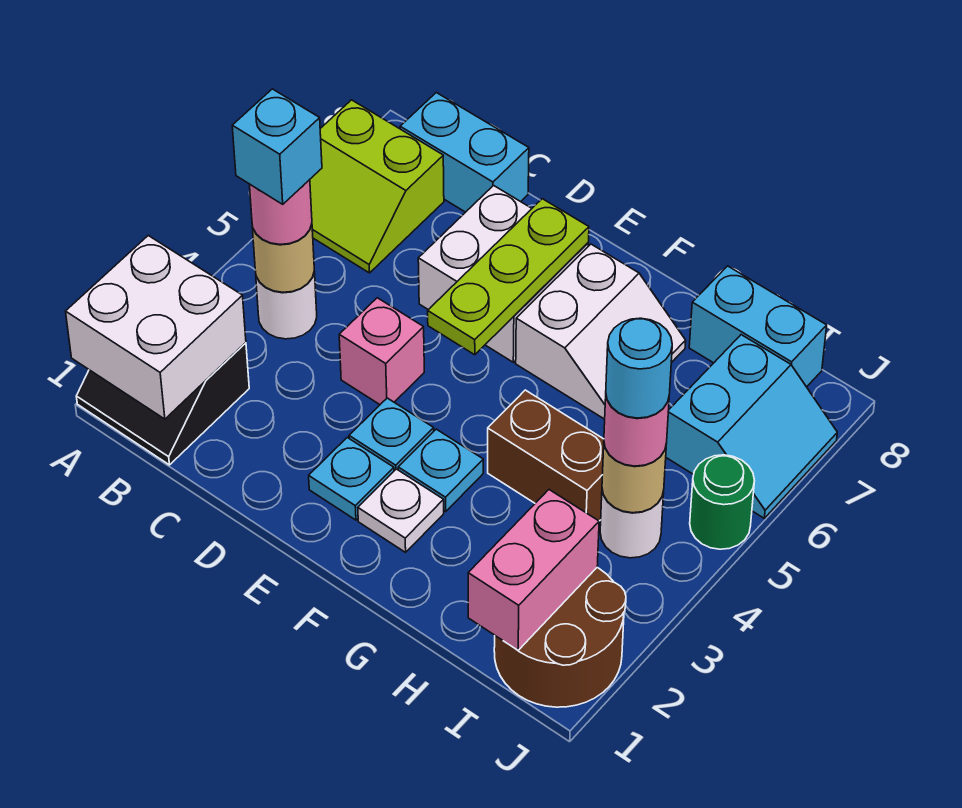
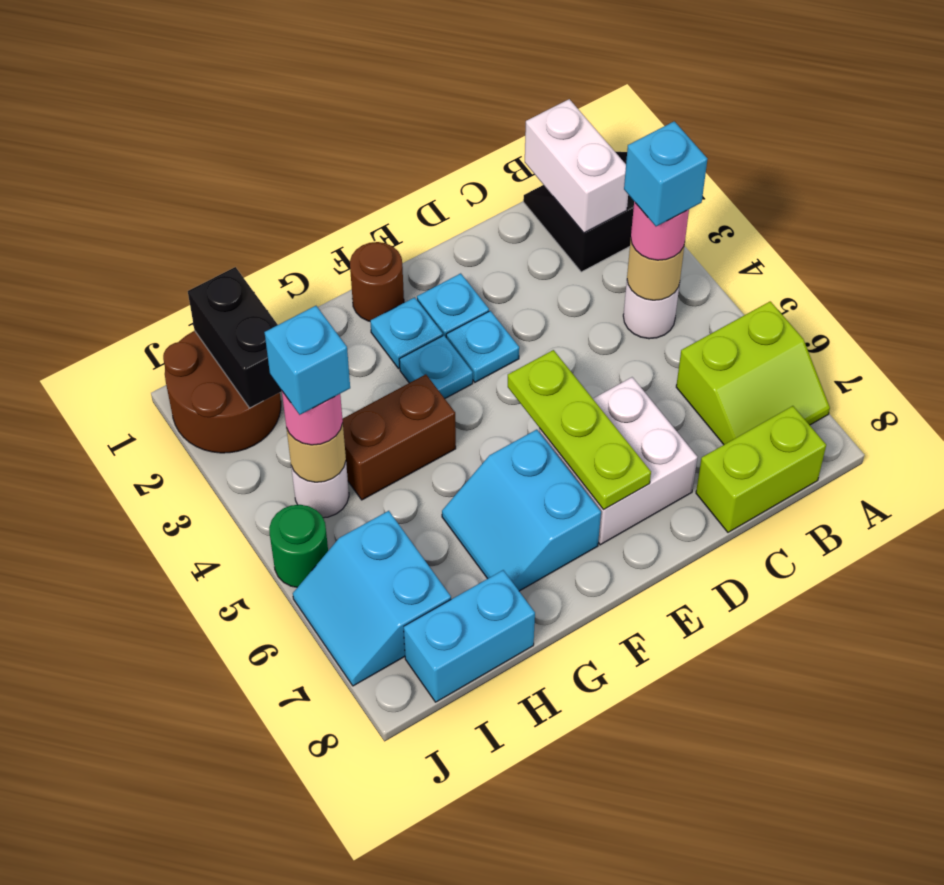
white 2x2 brick [66,236,246,419] -> white 1x2 brick [525,99,628,233]
lime 2x2 slope [310,100,444,273] -> lime 2x2 slope turned to [676,301,830,445]
cyan 1x2 brick [400,93,529,212] -> lime 1x2 brick [696,406,826,532]
pink 1x1 brick [339,298,424,404] -> none
none -> brown 1x1 round brick [350,242,404,321]
white 1x1 plate [358,469,444,552] -> cyan 1x1 plate [370,297,443,368]
white 2x2 slope [516,244,686,419] -> cyan 2x2 slope [442,430,601,591]
pink 1x2 brick [468,490,599,650] -> black 1x2 brick [188,267,282,408]
cyan 1x1 round brick [606,318,672,418] -> cyan 1x1 brick [265,306,350,415]

